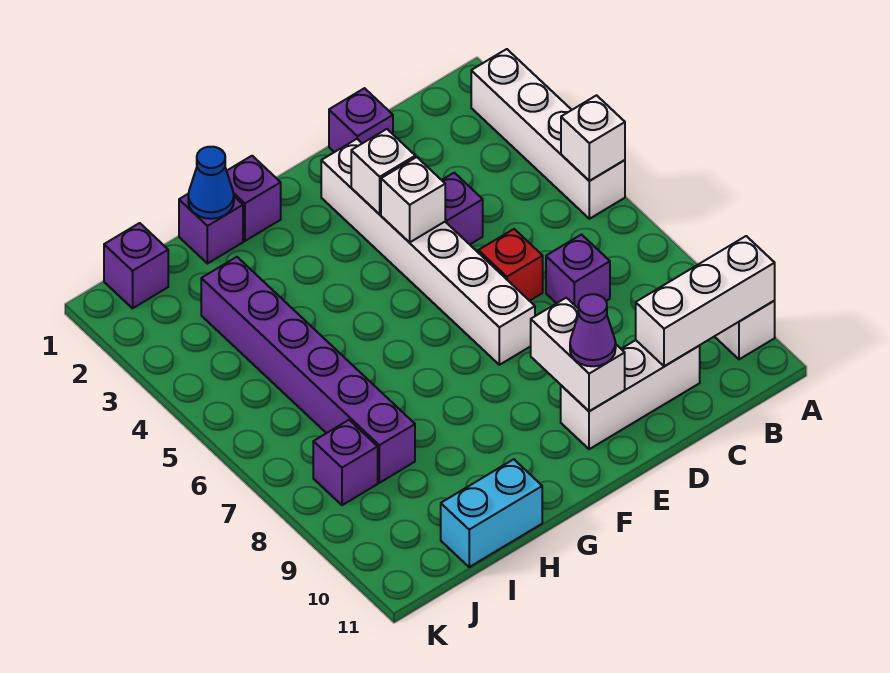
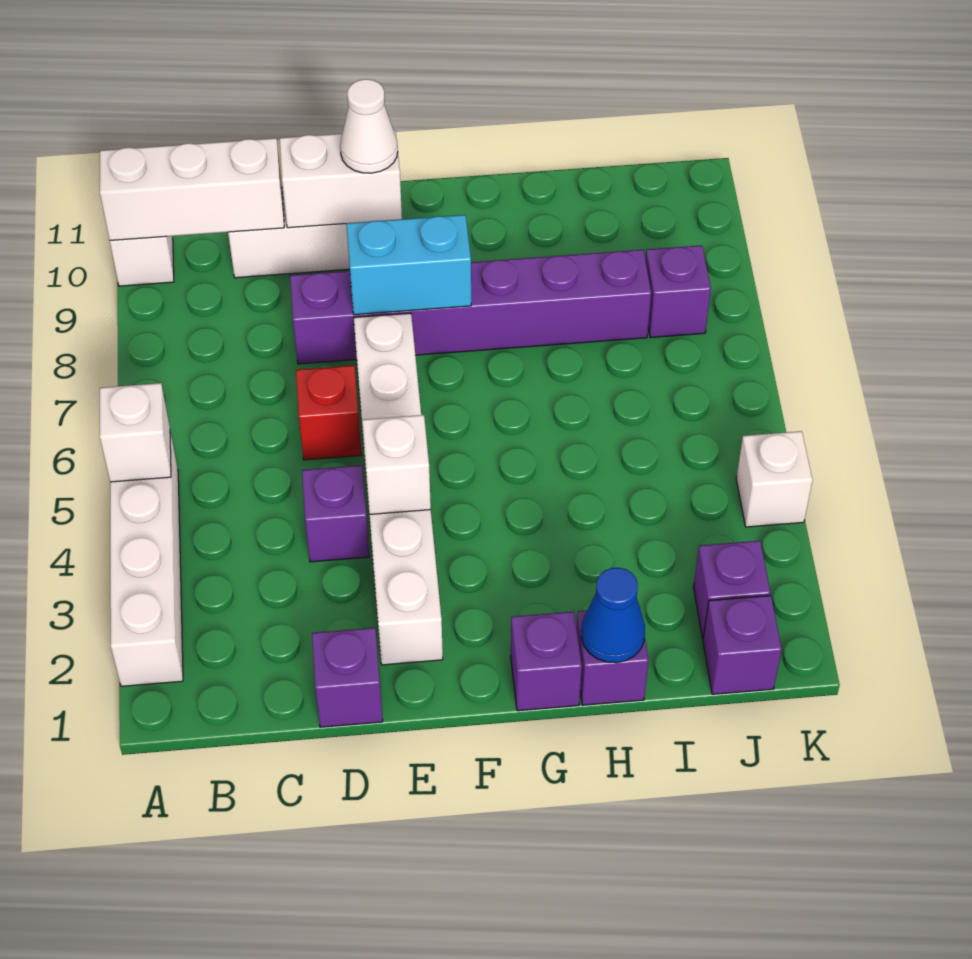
purple 1x1 brick [546,235,610,308] -> purple 1x1 brick moved to [693,541,771,638]
white 1x1 brick [351,129,415,214] -> white 1x1 brick moved to [736,431,813,527]
white 1x2 brick [531,298,625,411] -> white 1x2 brick turned to [280,130,402,228]
purple 1x1 cone [570,294,616,366] -> white 1x1 cone [340,79,398,173]
cyan 1x2 brick [441,459,542,567] -> cyan 1x2 brick moved to [346,215,471,315]
purple 1x6 brick [201,257,415,483] -> purple 1x6 brick turned to [290,250,651,364]

